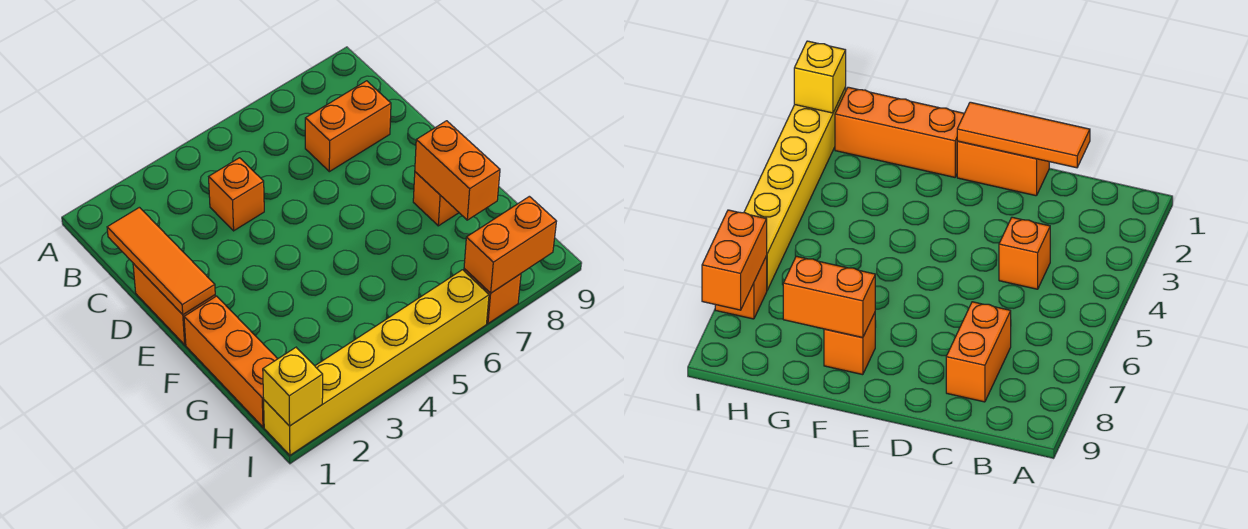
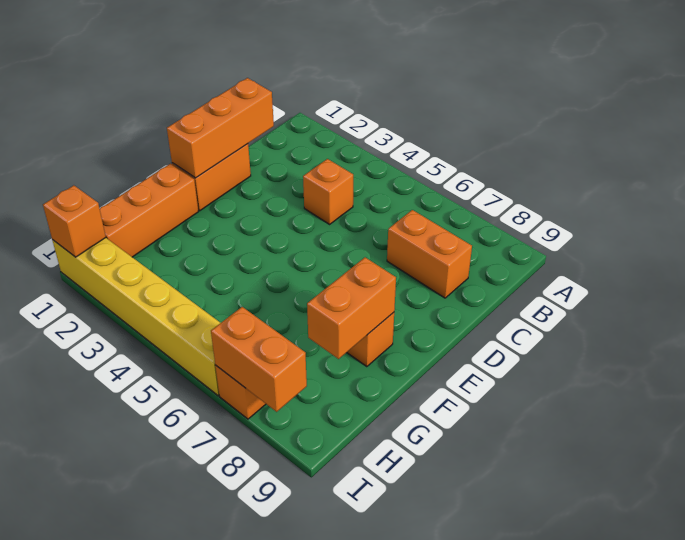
orange 1x3 tile [107,207,215,315] -> orange 1x3 brick [167,78,274,178]
yellow 1x1 brick [263,347,323,426] -> orange 1x1 brick [43,185,106,257]

